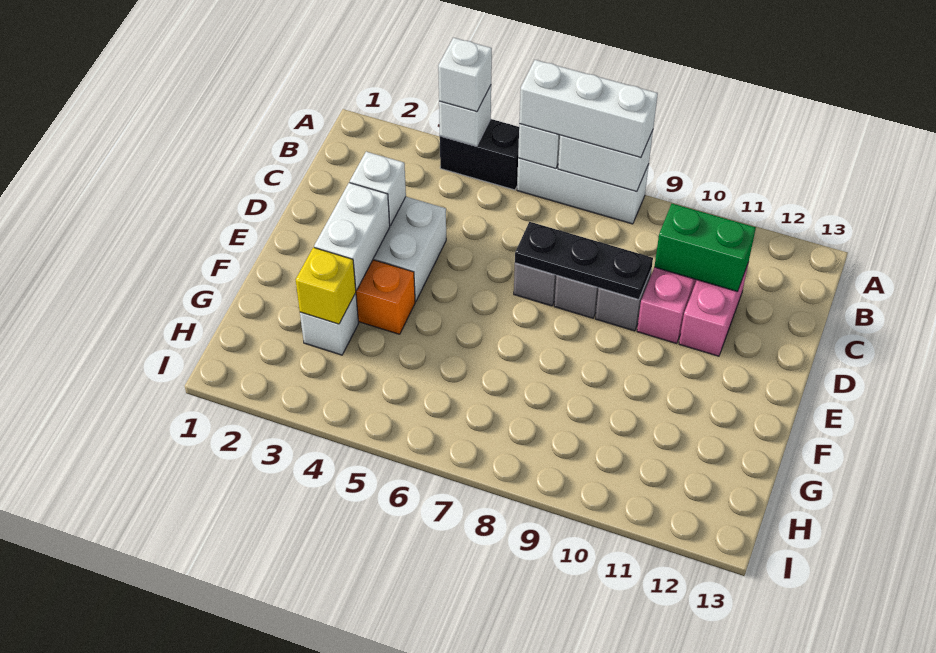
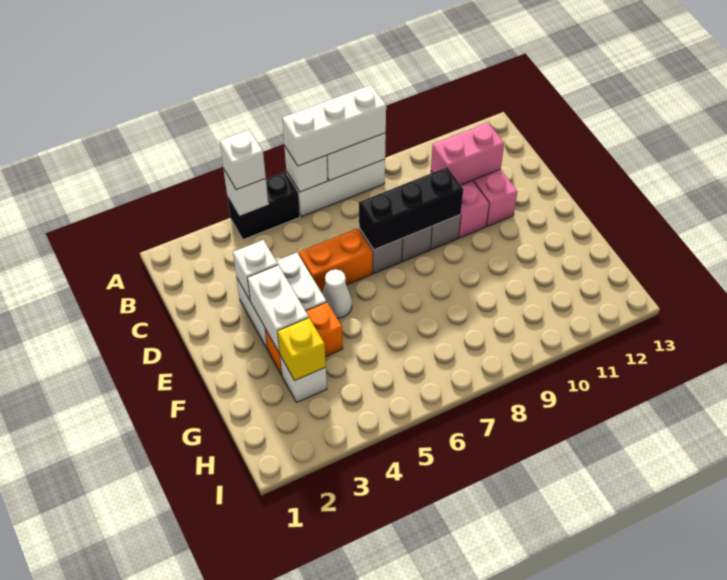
green 1x2 brick [654,204,756,292] -> pink 1x2 brick [431,123,504,185]
none -> orange 1x2 brick [299,228,372,293]
black 1x3 plate [515,222,653,300] -> black 1x3 brick [359,167,463,250]
none -> white 1x1 cone [322,269,352,318]

